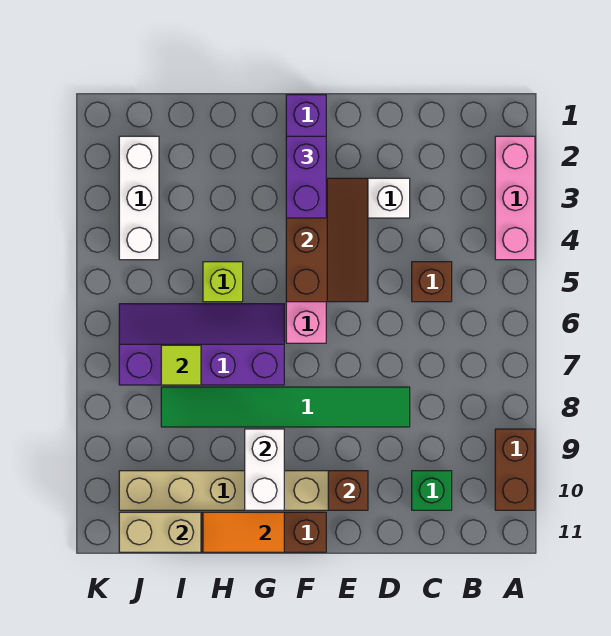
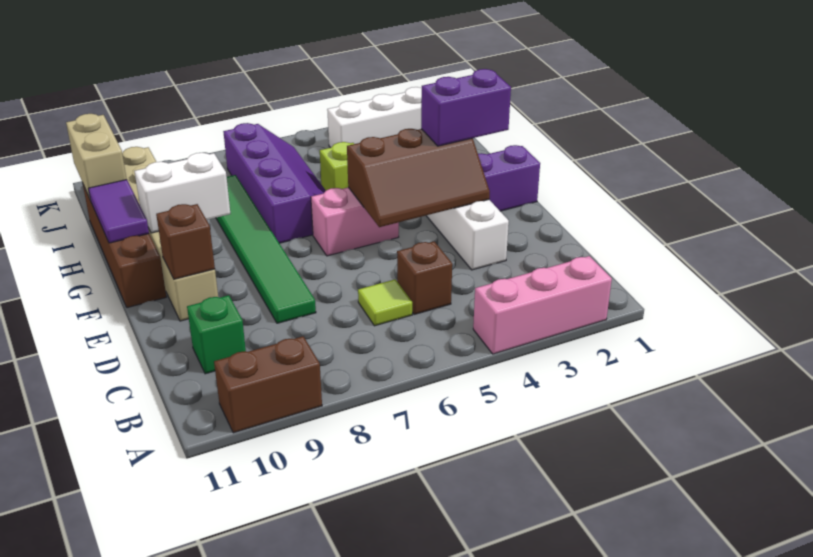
orange 1x2 tile [203,512,284,552] -> purple 1x2 tile [88,180,149,243]
lime 1x1 tile [161,345,201,385] -> lime 1x1 tile moved to [358,279,412,326]

